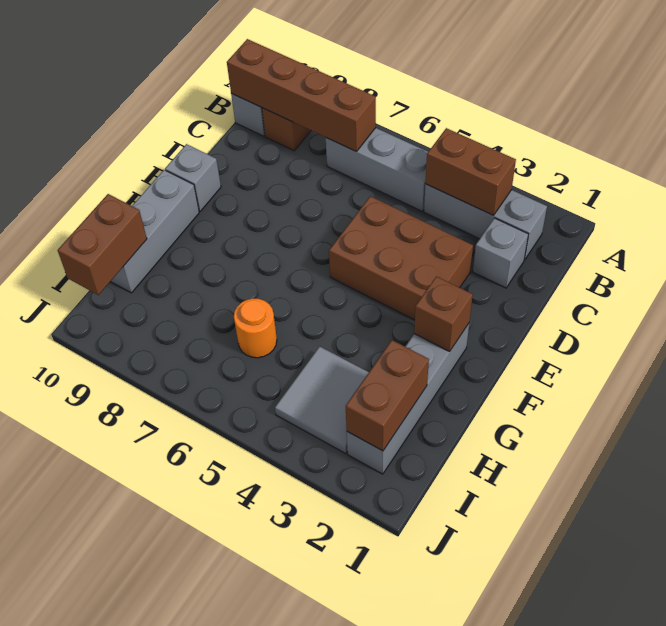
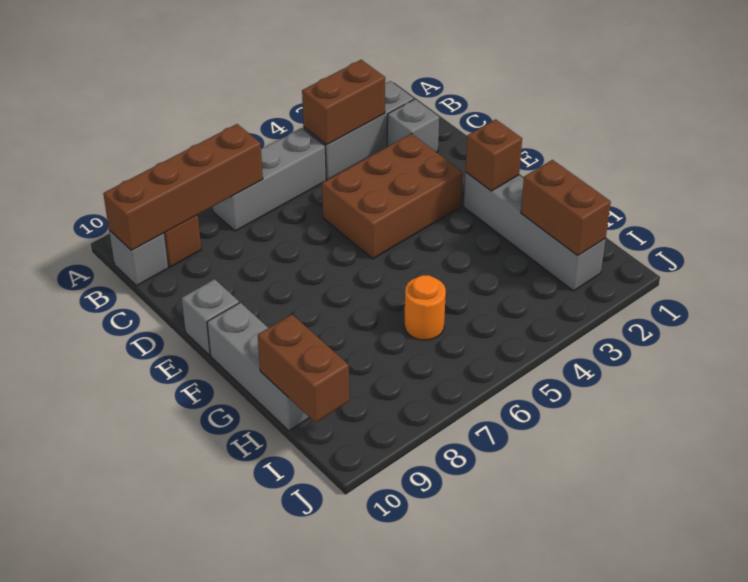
grey 2x2 tile [275,347,369,454] -> none

